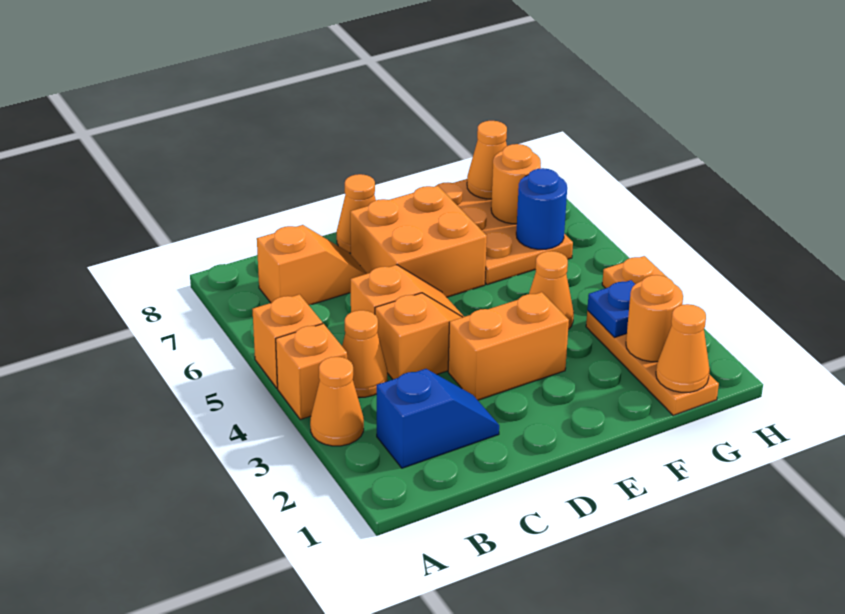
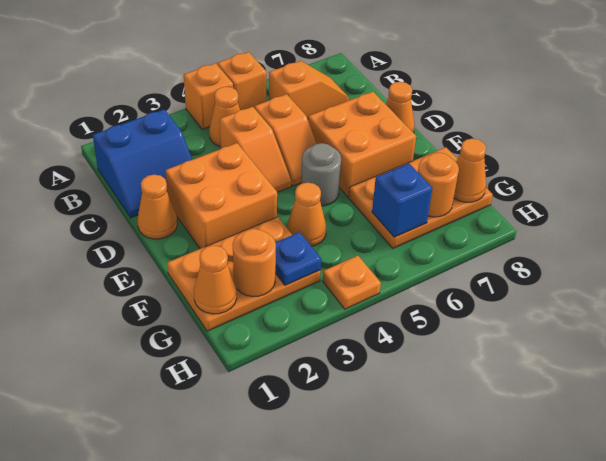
orange 1x1 cone [310,357,364,446] -> orange 1x1 cone moved to [137,175,177,239]
blue 1x2 slope [377,369,499,468] -> blue 2x2 slope [93,109,192,218]
orange 1x2 slope [257,225,367,305] -> orange 1x2 slope turned to [269,61,349,119]
orange 1x2 brick [448,292,569,400] -> orange 2x2 brick [166,143,277,249]
none -> grey 1x1 round brick [301,143,341,206]
orange 1x3 plate [586,311,719,415] -> orange 2x3 plate [167,217,321,331]
blue 1x1 round brick [516,168,567,249] -> blue 1x1 brick [372,163,432,237]

